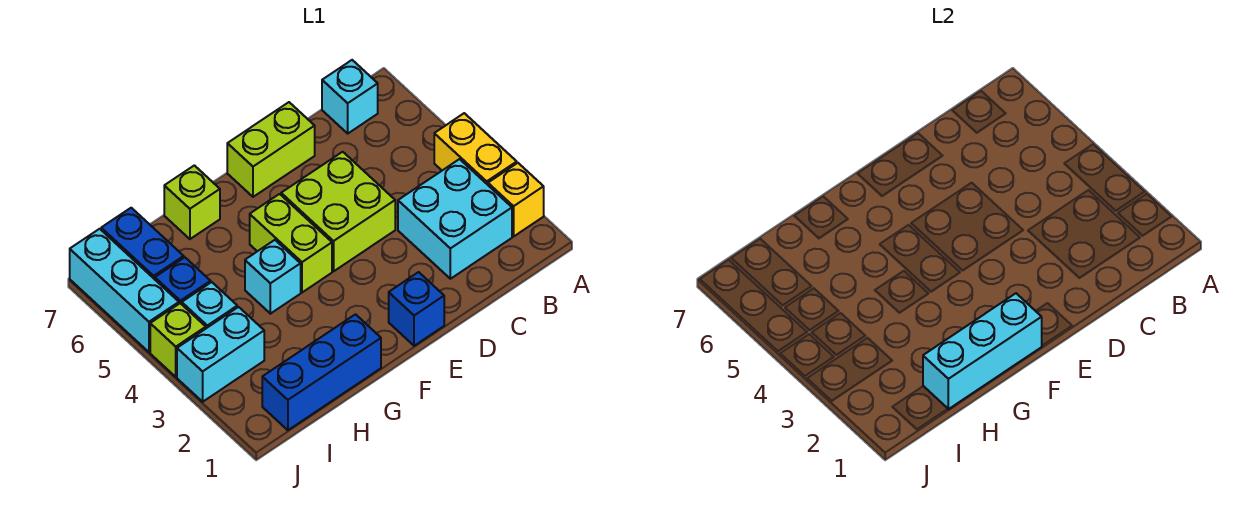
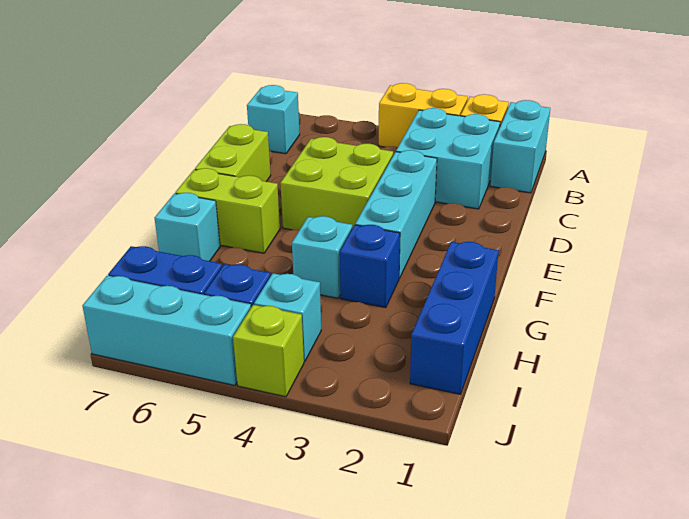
blue 1x1 brick [389,272,444,346] -> blue 1x1 brick moved to [340,225,400,308]
cyan 1x3 brick [923,293,1042,409] -> cyan 1x3 brick moved to [355,150,437,278]
lime 1x2 brick [250,194,332,292] -> lime 1x2 brick moved to [175,168,280,253]
lime 1x1 brick [164,165,220,239] -> cyan 1x1 brick [155,193,220,261]
cyan 1x2 brick [177,307,264,402] -> cyan 1x2 brick moved to [490,100,550,193]

